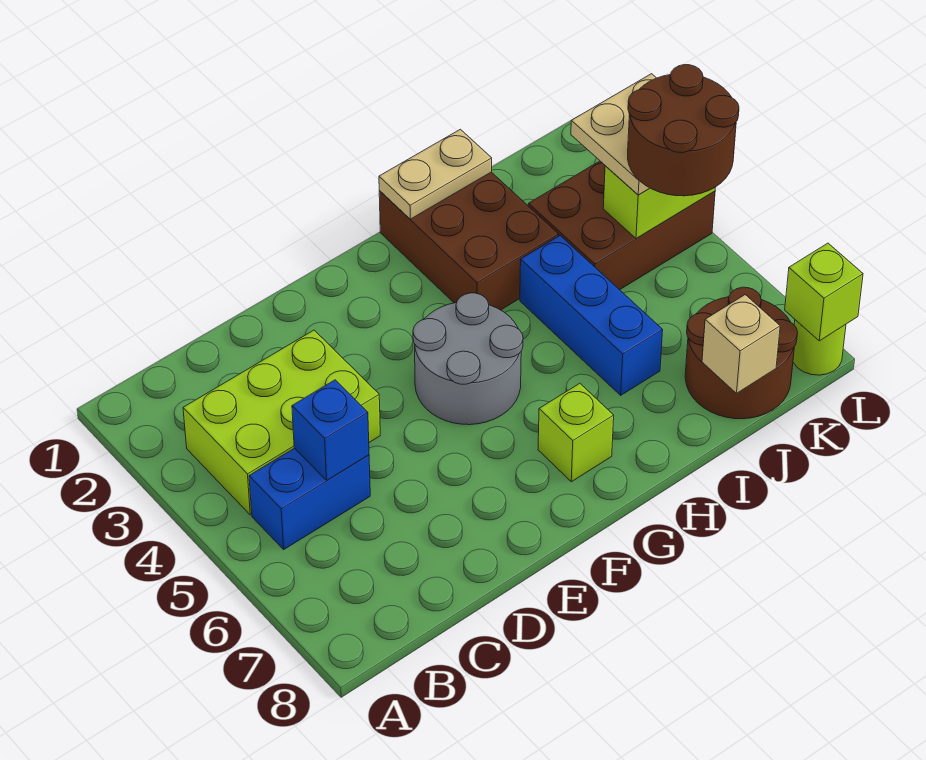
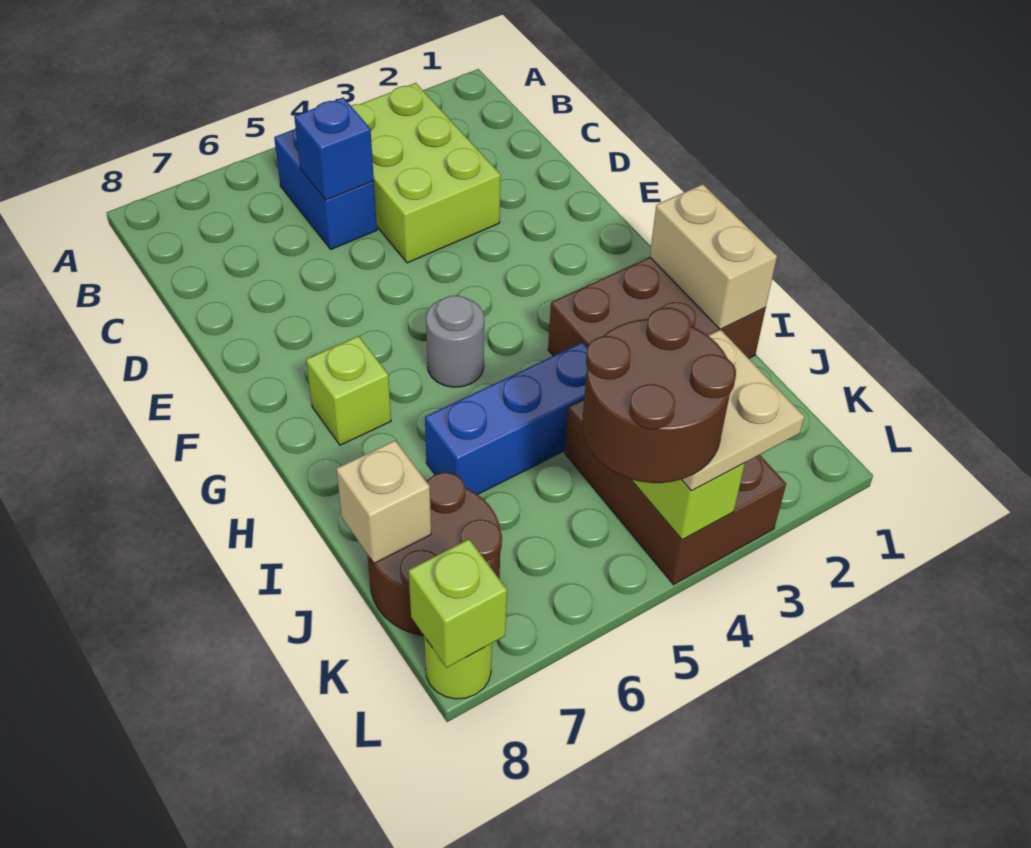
grey 2x2 round brick [413,293,523,425] -> grey 1x1 round brick [426,296,484,387]
tan 1x2 plate [379,129,492,219] -> tan 1x2 brick [650,184,777,330]

